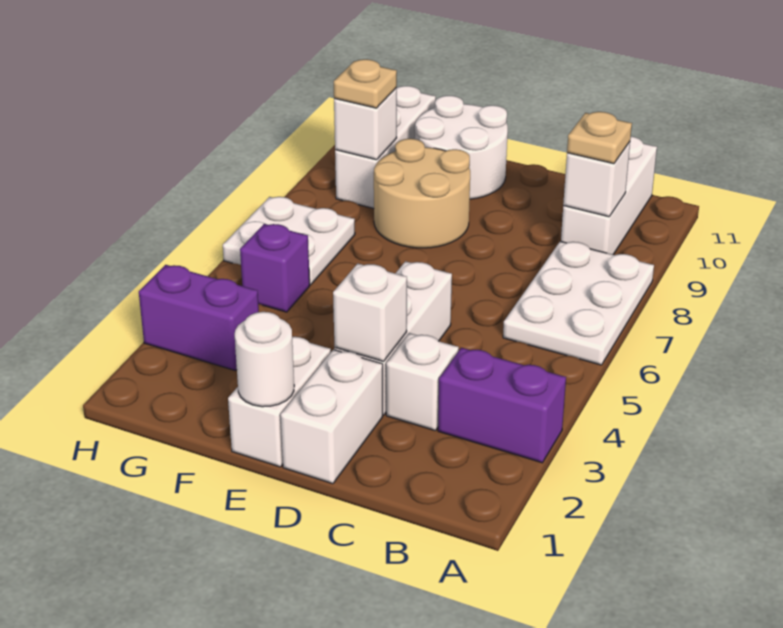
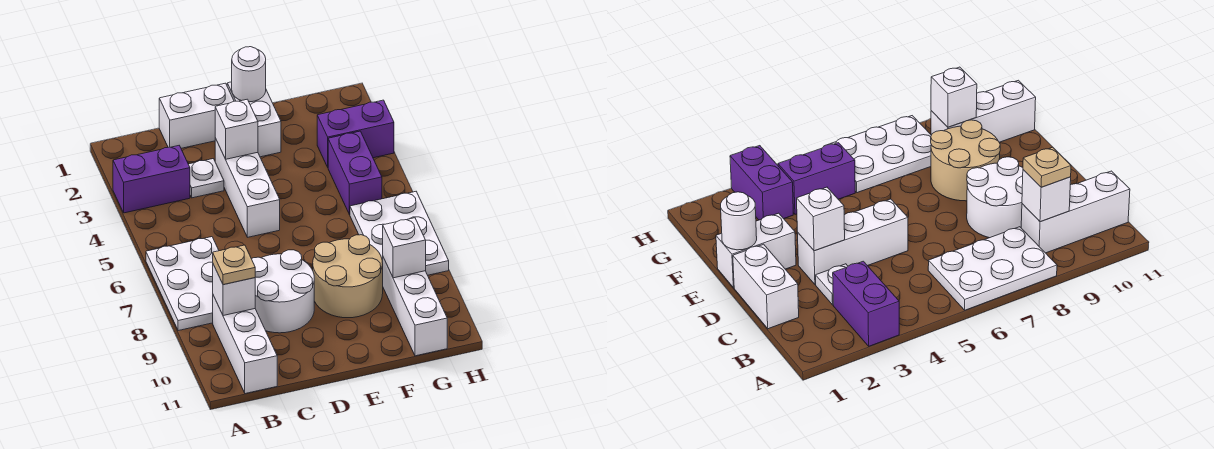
white 1x1 brick [386,333,459,431] -> white 1x1 plate [188,159,224,198]
white 1x2 brick [280,350,383,484] -> white 1x2 brick turned to [159,83,234,148]
white 2x2 round brick [415,96,508,199] -> white 2x2 round brick moved to [252,250,314,333]
purple 1x1 brick [240,224,310,312] -> purple 1x2 brick [328,131,382,215]
white 2x2 plate [223,197,355,285] -> white 2x3 plate [350,192,449,275]
tan 1x1 plate [334,59,397,108] -> none

